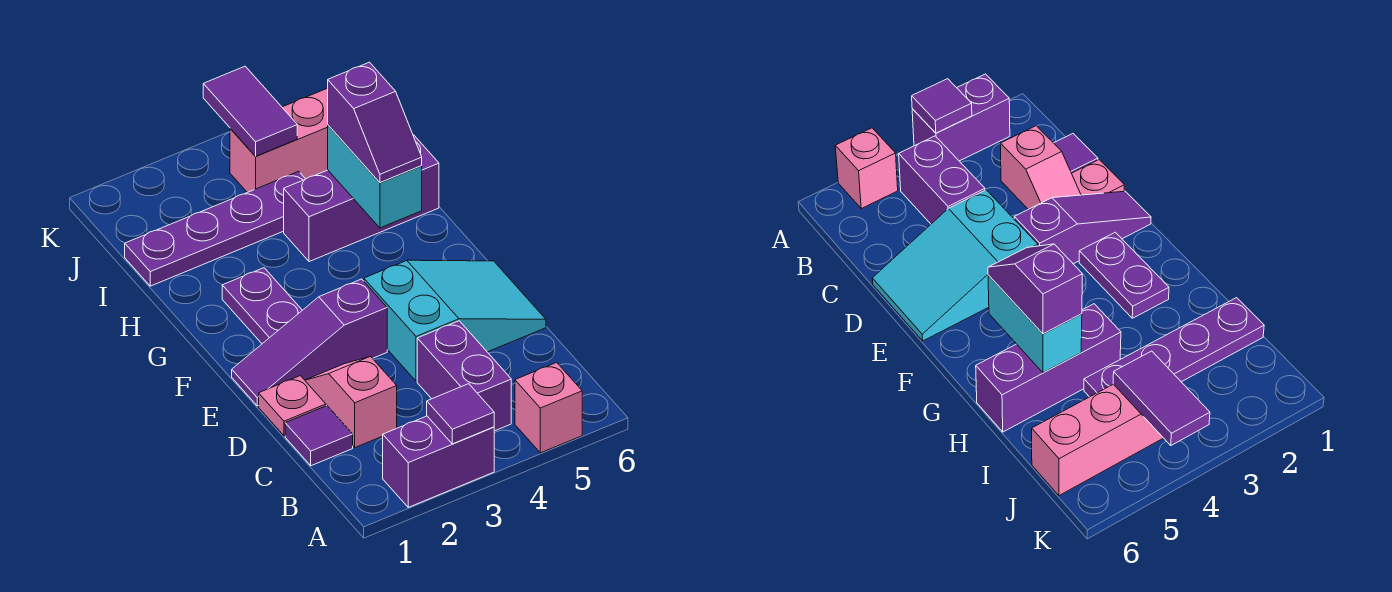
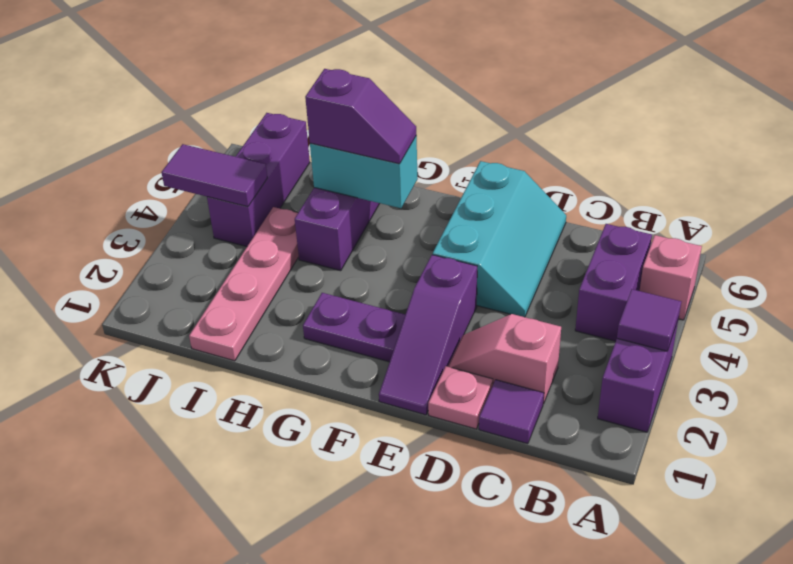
purple 1x2 brick [417,321,511,431] -> purple 1x2 brick turned to [575,224,652,341]
cyan 2x3 slope [364,260,546,381] -> cyan 2x3 slope turned to [433,161,566,317]
purple 1x4 plate [125,171,305,286] -> pink 1x4 plate [189,207,299,361]
pink 1x3 brick [230,88,328,193] -> purple 1x3 brick [207,113,310,247]

